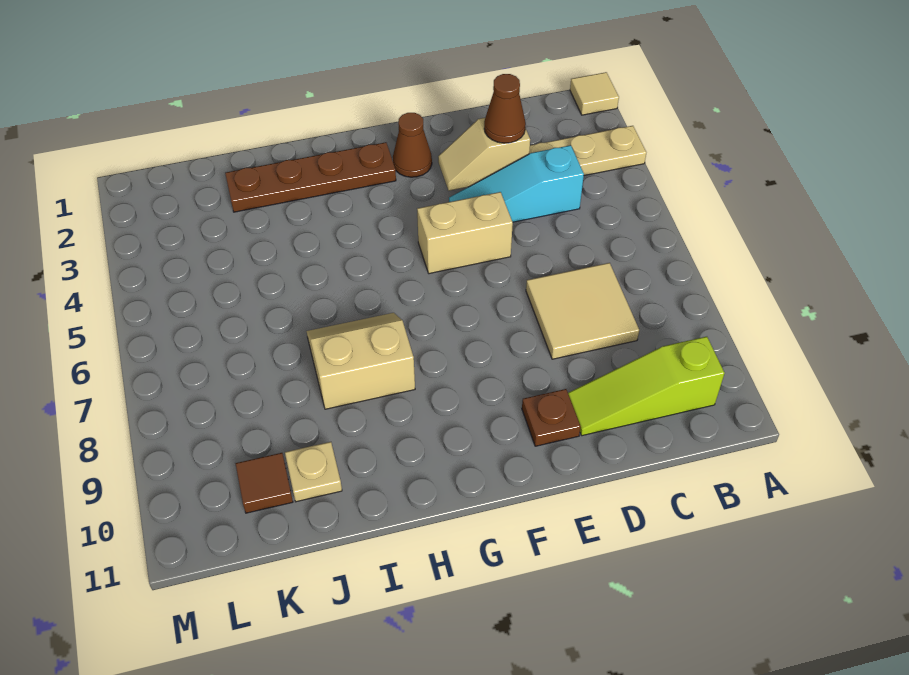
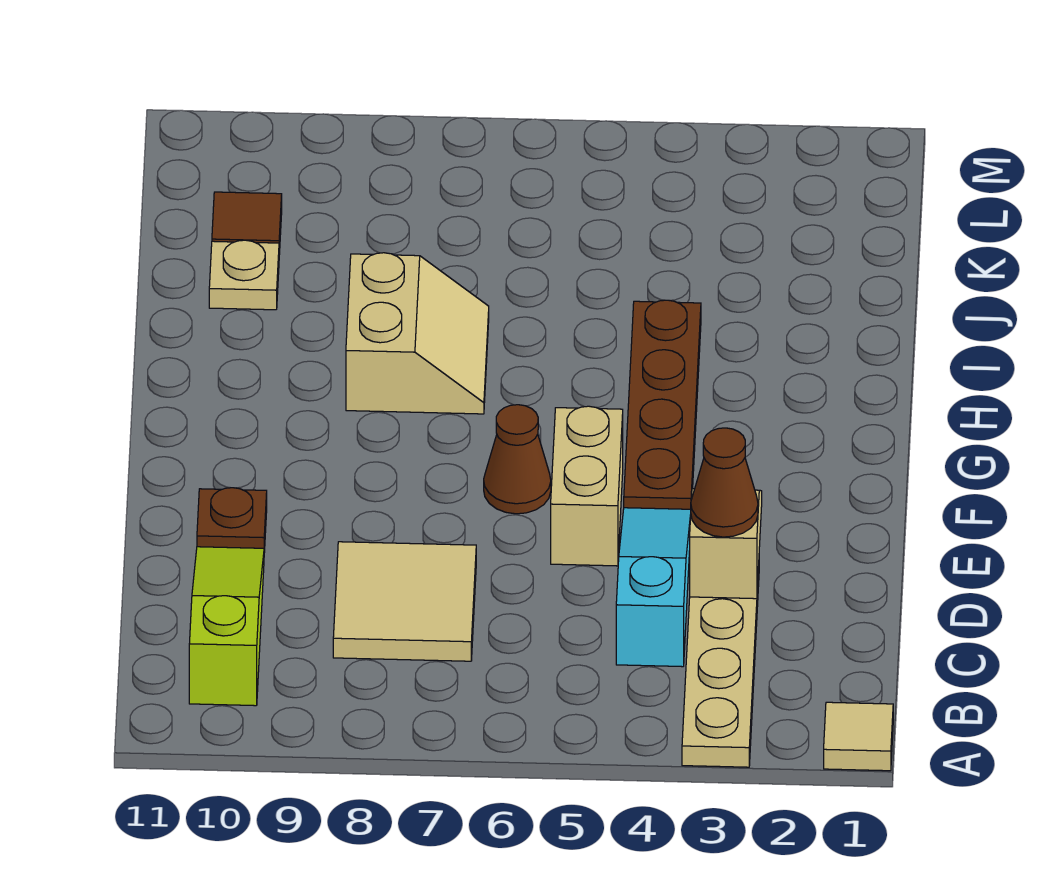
brown 1x1 cone [393,113,432,177] -> brown 1x1 cone moved to [484,405,551,514]
brown 1x4 plate [225,142,396,212] -> brown 1x4 plate moved to [624,300,701,509]

